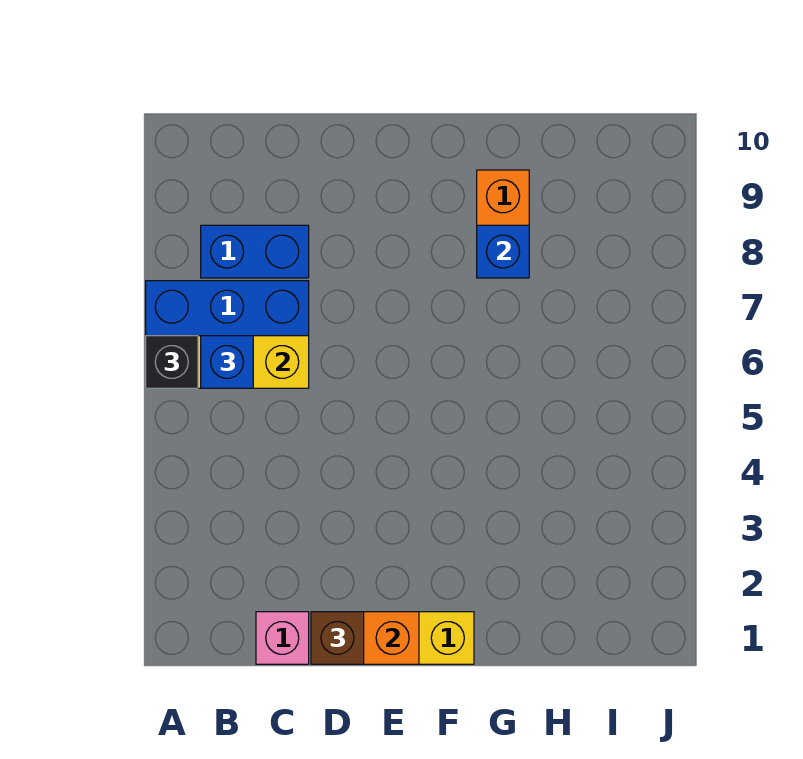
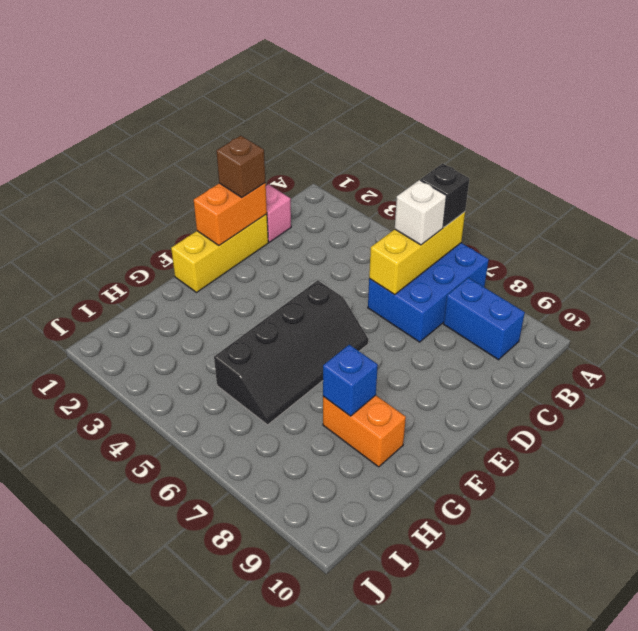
blue 1x1 brick [201,336,253,388] -> white 1x1 brick [395,180,446,245]
blue 1x2 brick [201,225,309,278] -> blue 1x2 brick turned to [444,278,525,360]
none -> black 2x4 slope [214,280,368,425]

